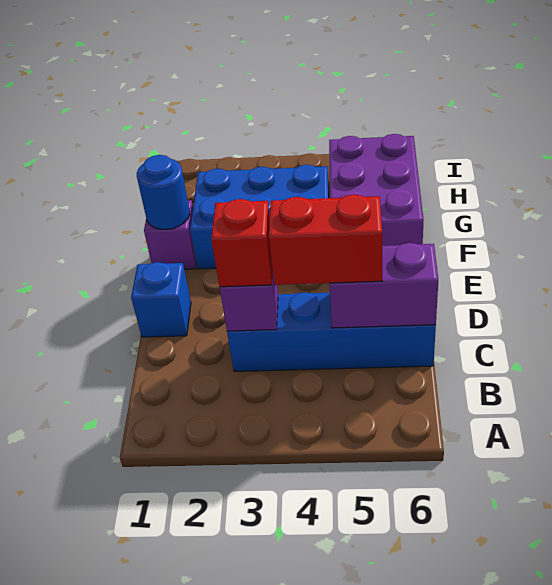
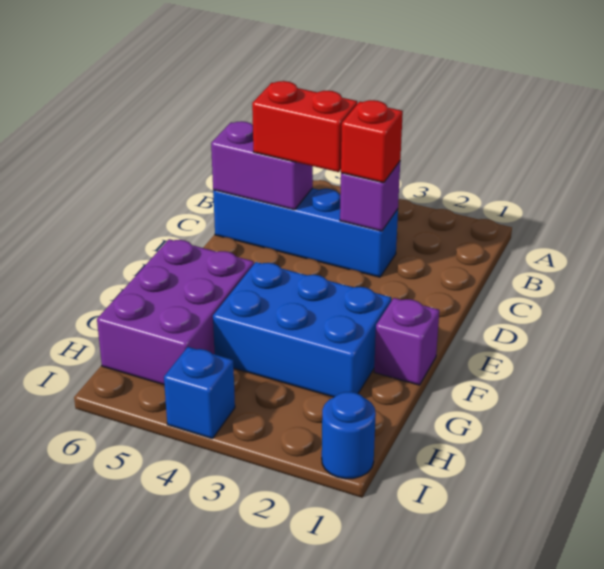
blue 1x1 brick [131,262,191,337] -> blue 1x1 brick moved to [164,347,235,439]
blue 1x1 round brick [137,155,190,229] -> blue 1x1 round brick moved to [322,392,376,479]

